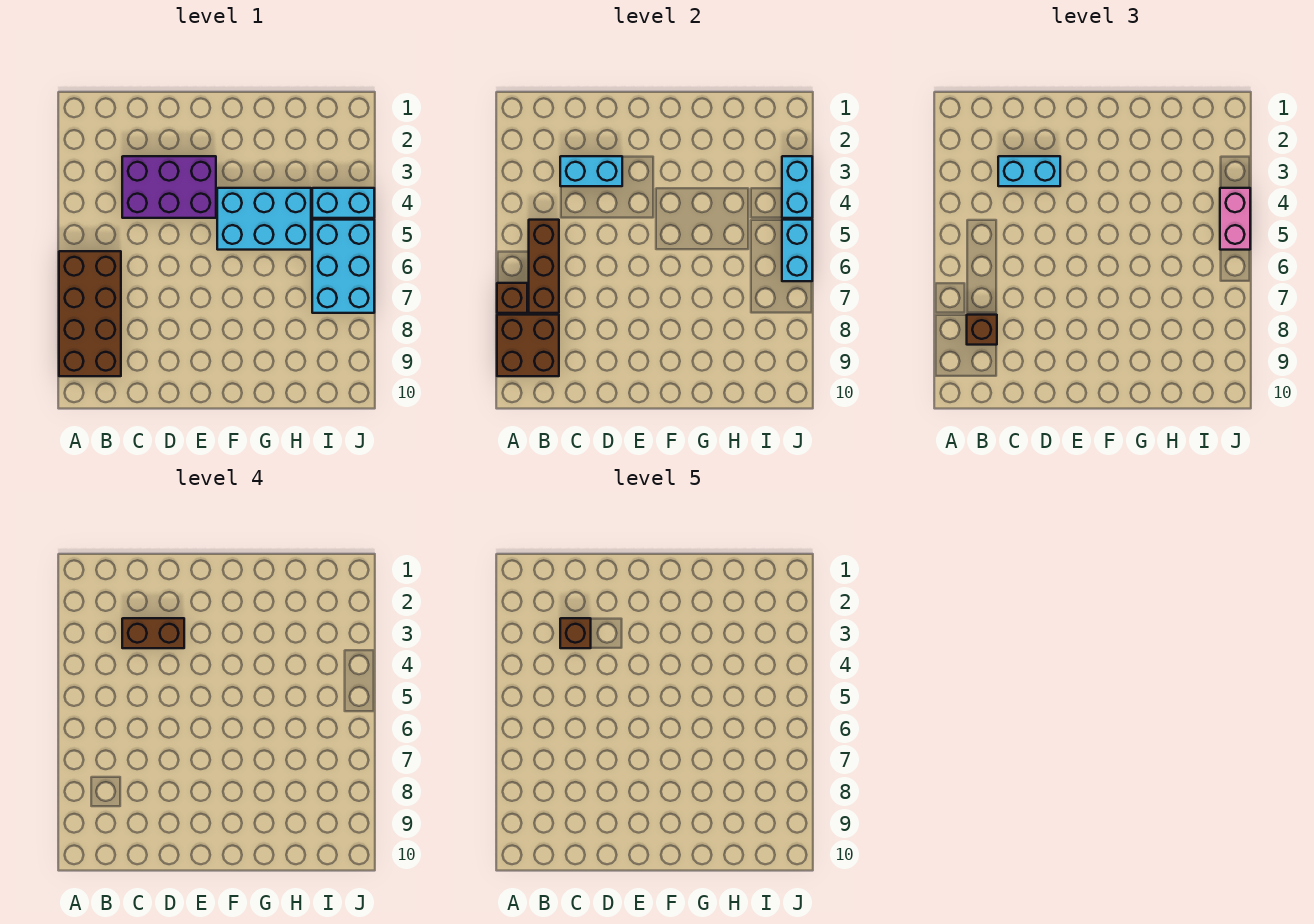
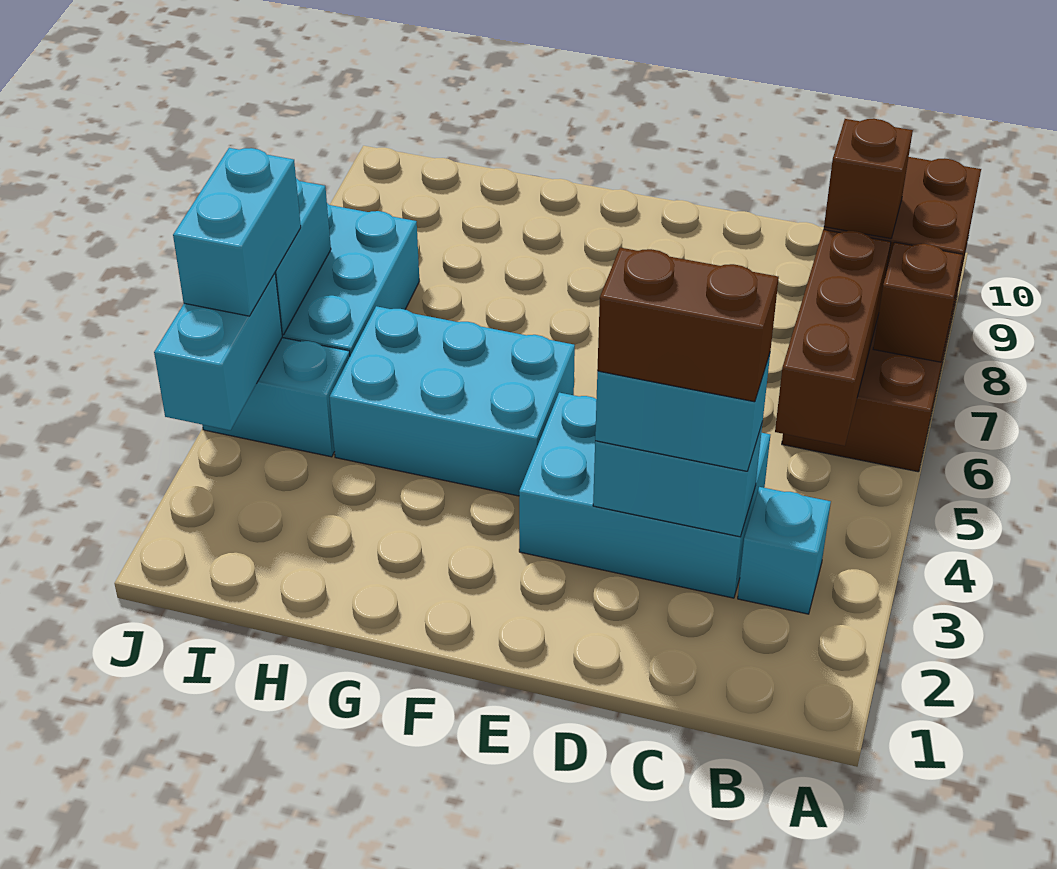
none -> cyan 1x1 brick [738,487,831,614]
purple 2x3 brick [122,156,216,218] -> cyan 2x3 brick [519,393,770,598]
brown 1x1 brick [560,618,591,648] -> none
pink 1x2 brick [1220,188,1250,250] -> cyan 1x2 brick [173,148,301,316]

